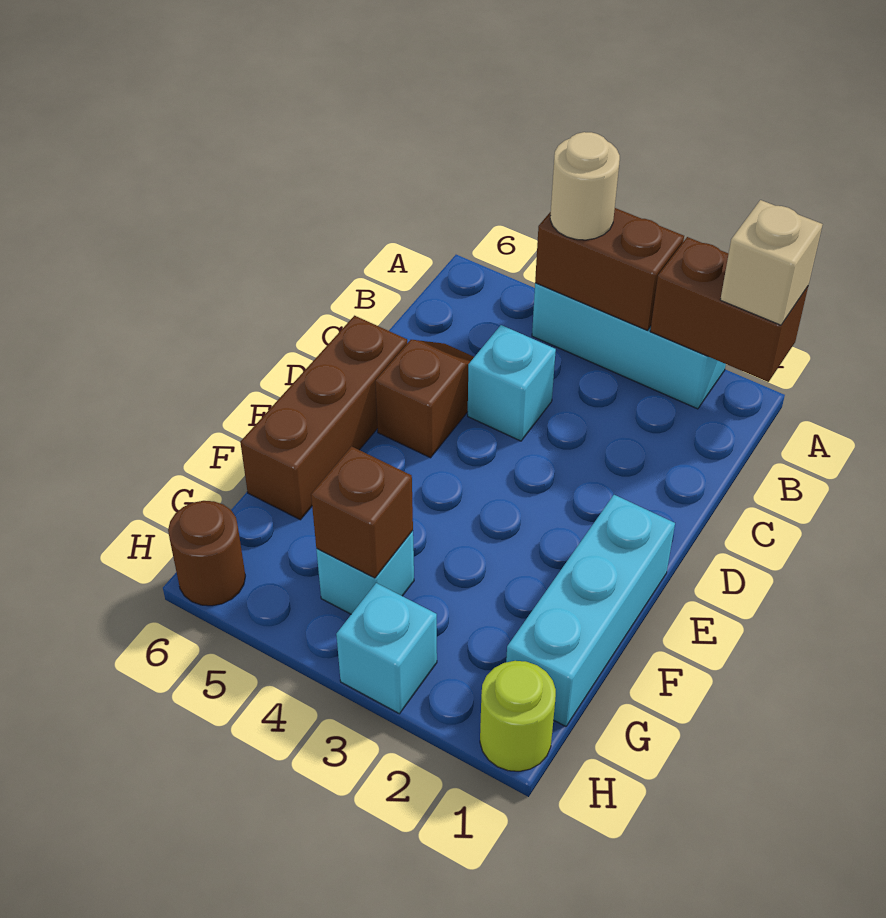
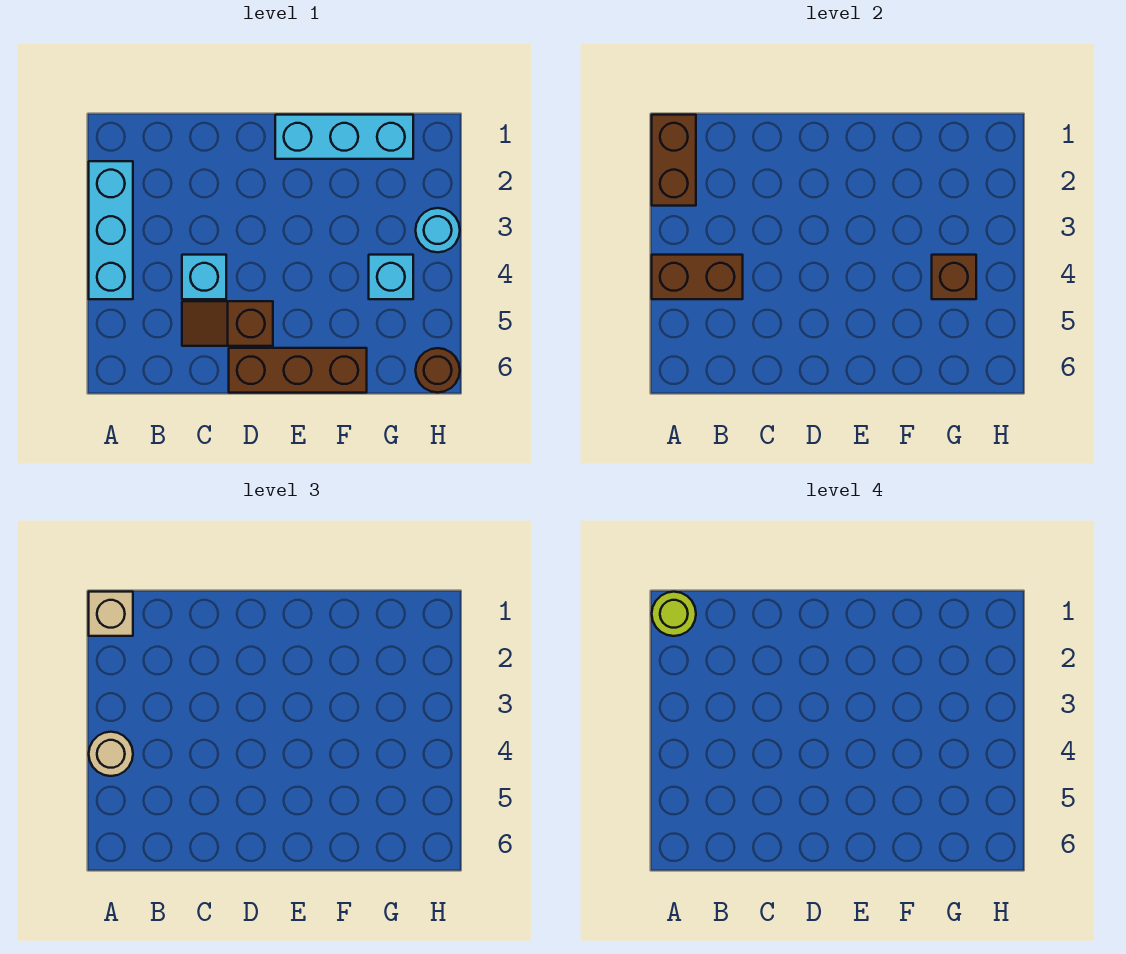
brown 1x2 brick [535,208,684,330] -> brown 1x2 brick turned to [652,255,743,299]
lime 1x1 round brick [480,661,556,771] -> lime 1x1 round brick moved to [652,592,696,636]
cyan 1x1 brick [336,583,437,714] -> cyan 1x1 round brick [416,208,460,252]

